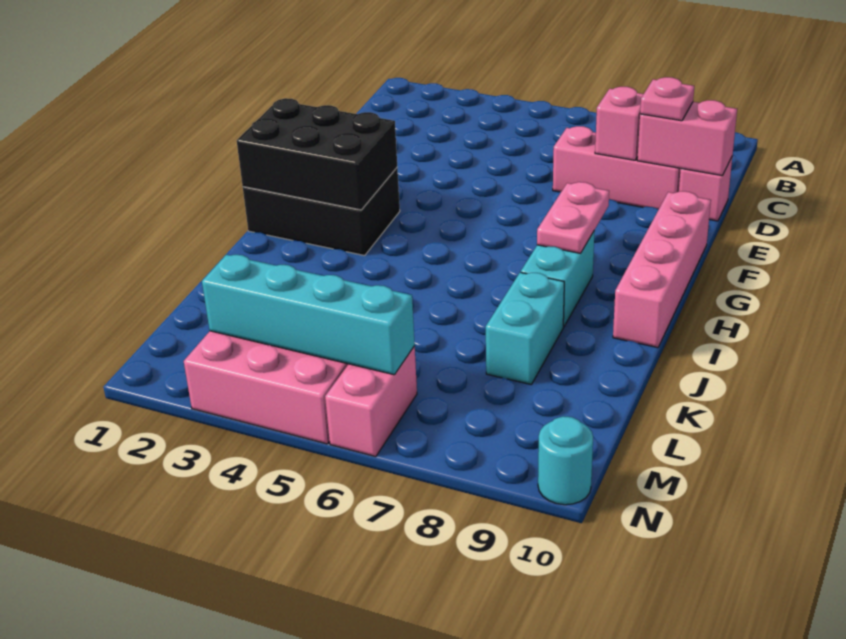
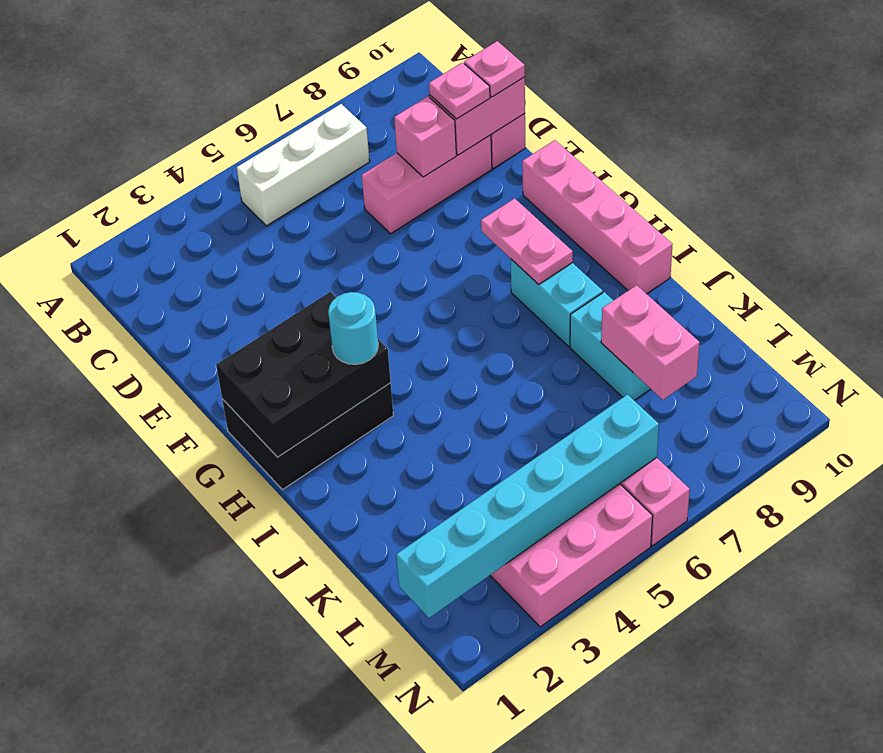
none -> white 1x3 brick [237,104,370,226]
none -> pink 1x1 plate [464,41,525,97]
none -> pink 1x2 brick [601,285,700,400]
cyan 1x4 brick [202,255,415,375] -> cyan 1x6 brick [396,395,659,618]
cyan 1x1 round brick [538,416,593,505] -> cyan 1x1 round brick moved to [328,292,378,364]

